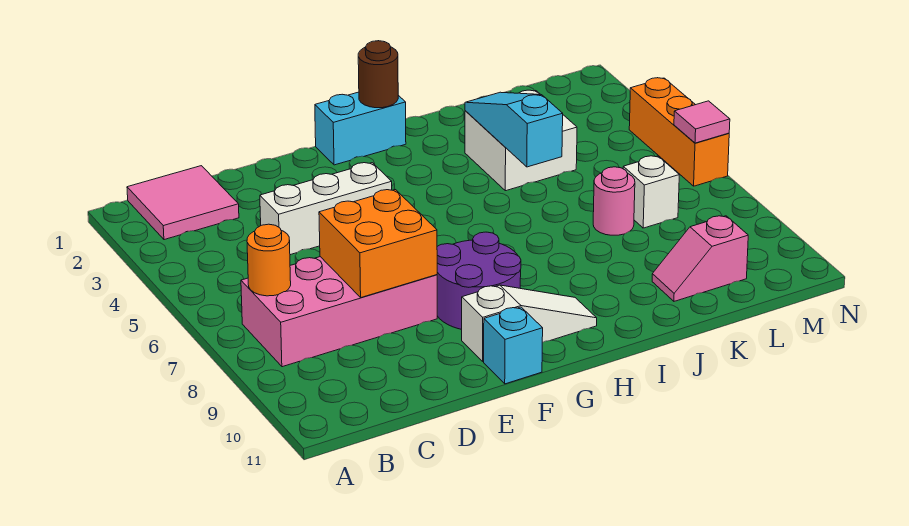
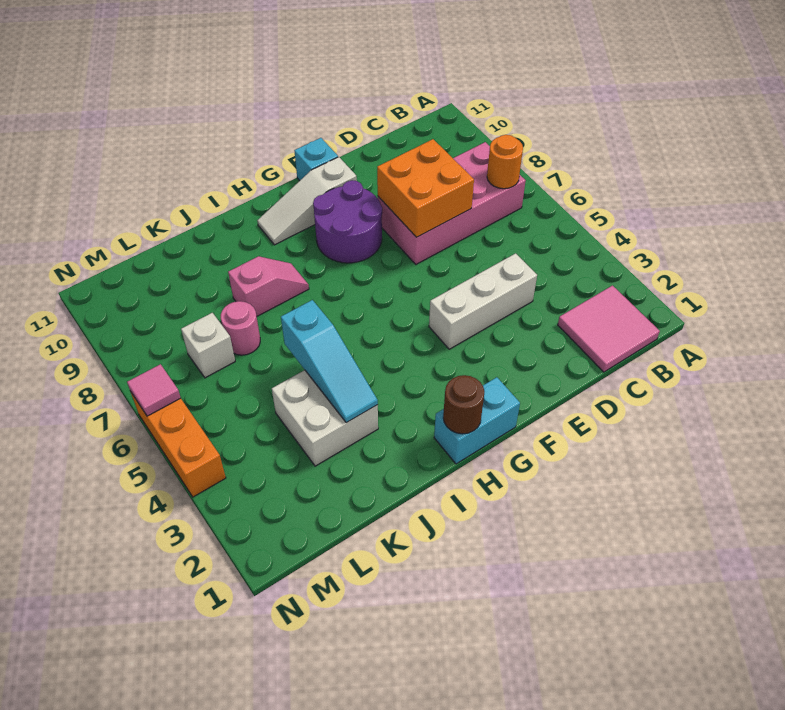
pink 1x2 slope [652,216,748,301] -> pink 1x2 slope moved to [228,256,309,316]

